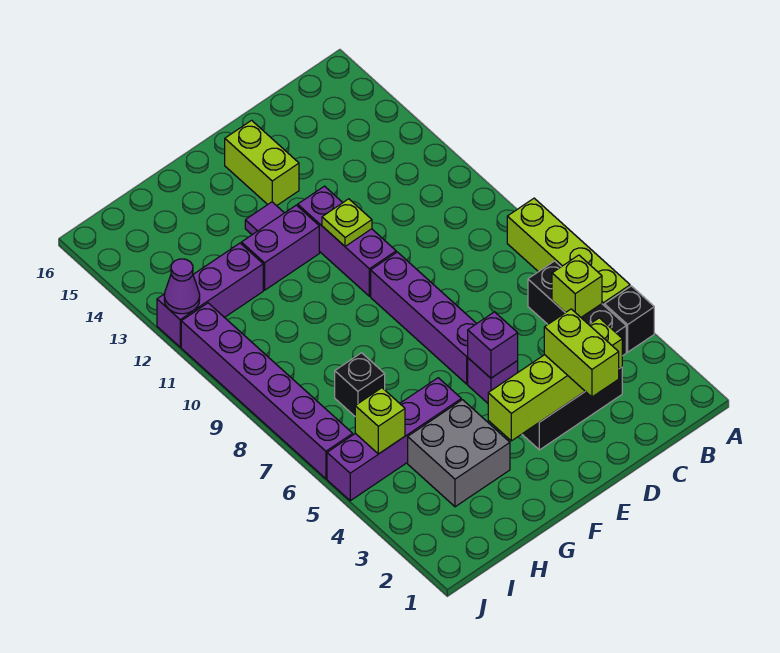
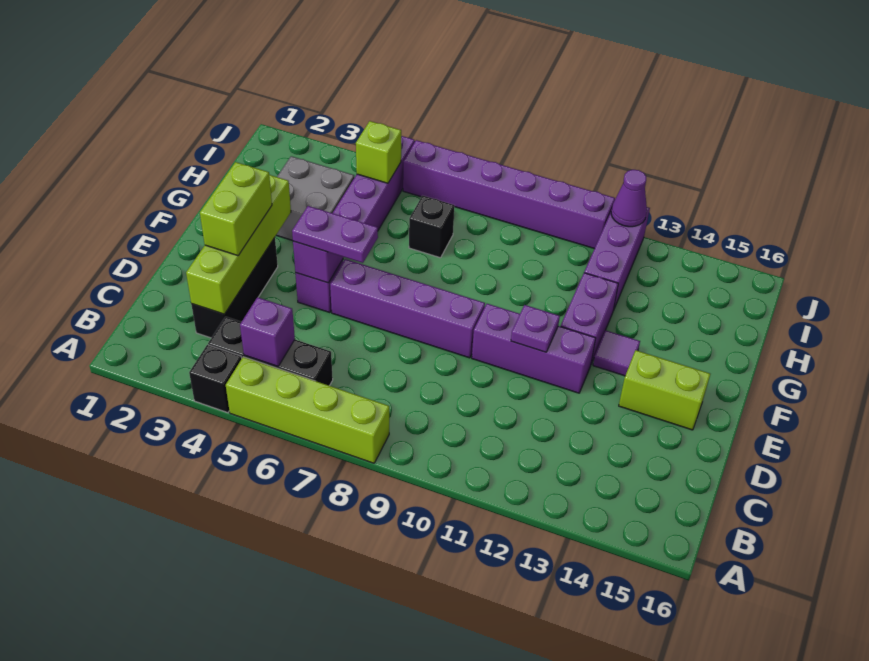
lime 1x1 brick [552,255,602,317] -> purple 1x1 brick [240,297,295,366]
lime 1x2 brick [544,309,619,397] -> lime 1x2 brick turned to [200,162,272,256]
none -> purple 1x2 plate [292,206,378,263]
lime 1x1 plate [322,199,372,246] -> purple 1x1 plate [511,305,560,352]

